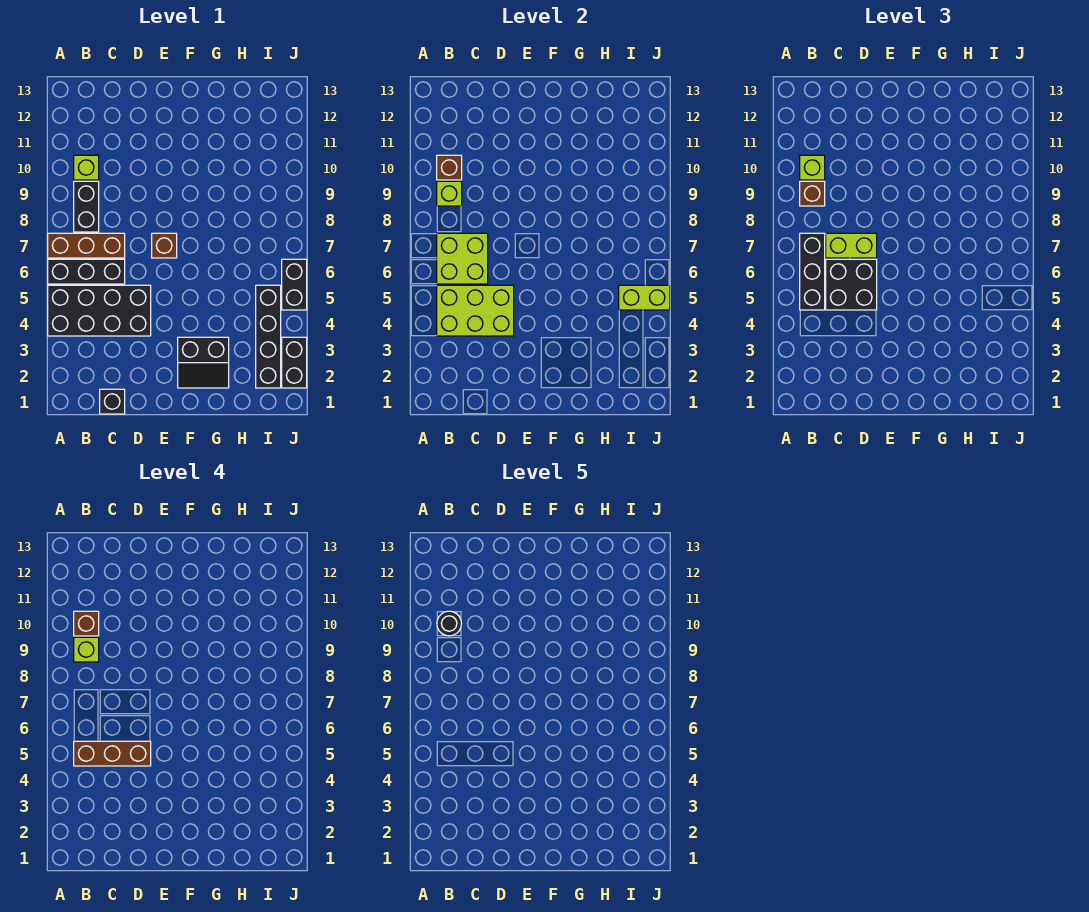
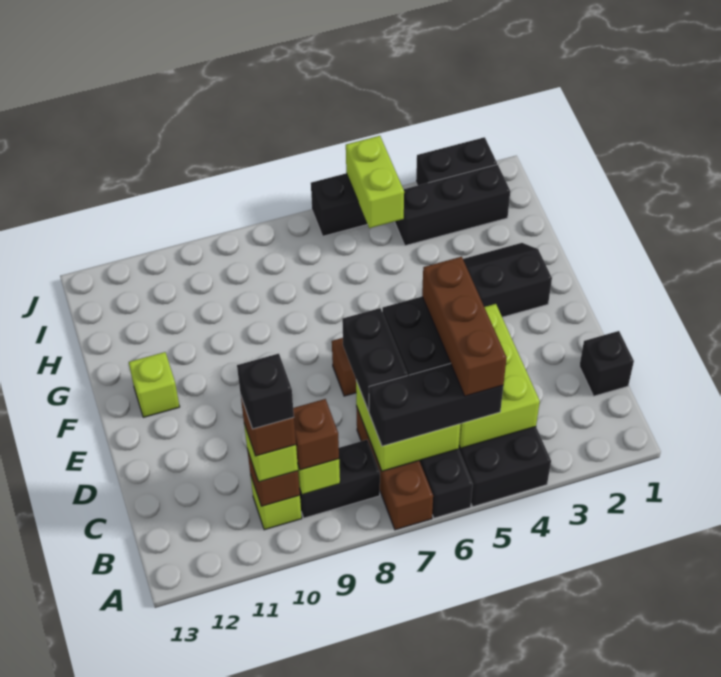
lime 1x1 brick [74,637,99,662] -> lime 1x1 brick moved to [129,352,180,417]
black 1x1 round brick [437,611,462,636] -> black 1x1 brick [237,354,294,429]
lime 1x2 brick [826,233,877,258] -> black 1x2 brick [342,308,407,411]
black 2x2 slope [178,337,229,388] -> black 2x2 slope turned to [463,243,552,317]
black 1x4 brick [256,285,281,388] -> black 1x3 brick [395,164,510,246]

